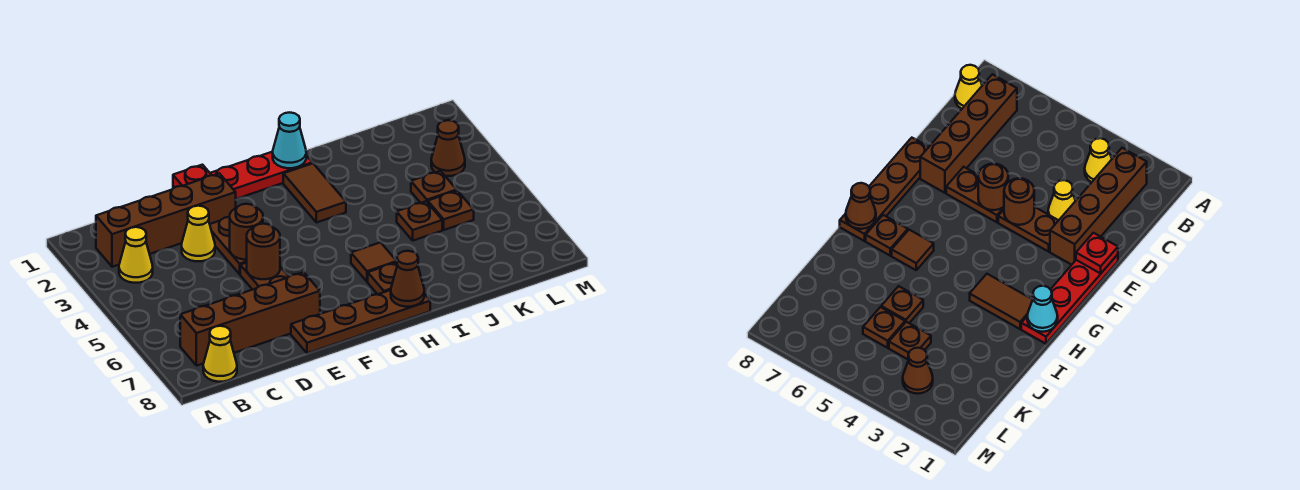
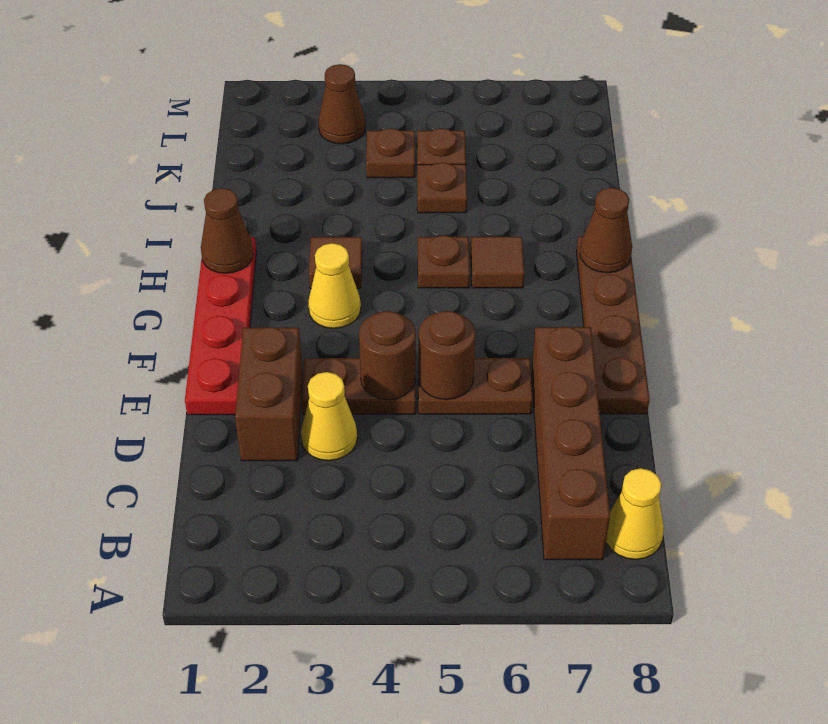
brown 1x4 brick [96,173,236,267] -> brown 1x2 brick [235,327,302,461]
yellow 1x1 cone [119,227,153,283] -> yellow 1x1 cone moved to [308,243,361,328]
red 1x1 plate [173,165,211,188] -> none
cyan 1x1 cone [273,112,306,168] -> brown 1x1 cone [201,188,253,273]
brown 1x2 tile [283,163,346,223] -> brown 1x1 tile [309,237,362,288]
brown 1x1 plate [368,262,397,294] -> brown 1x1 plate moved to [418,235,470,288]

